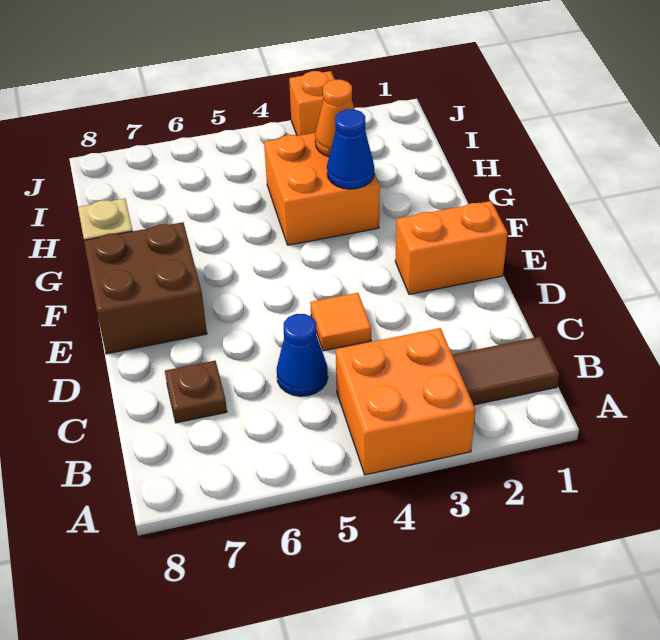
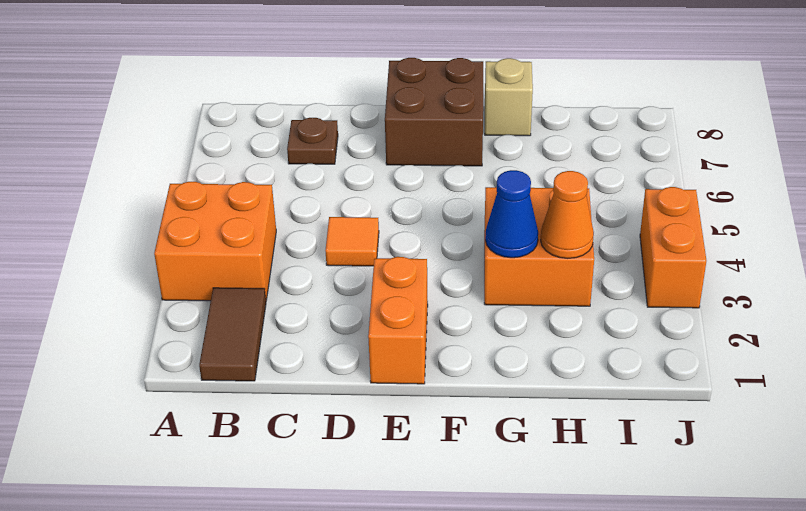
blue 1x1 cone [277,314,328,396] -> none
orange 1x1 brick [289,71,335,136] -> orange 1x2 brick [640,187,706,308]

